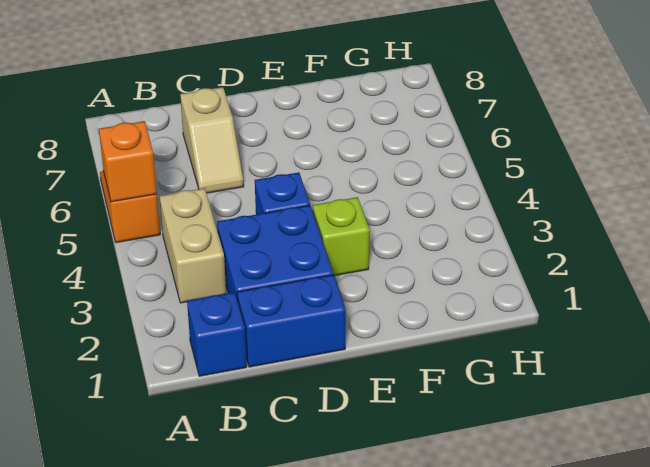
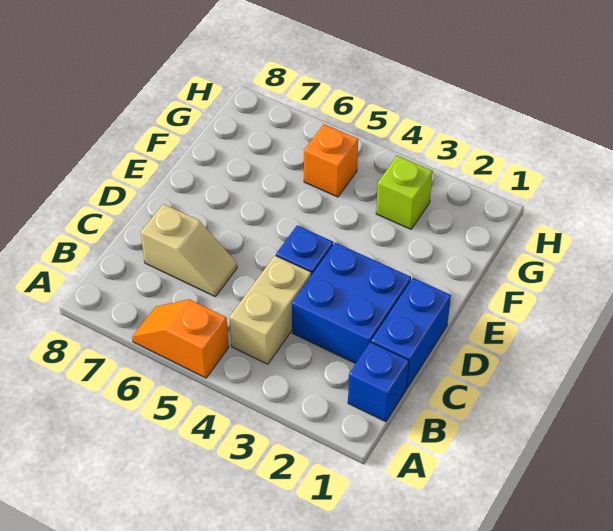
orange 1x1 brick [99,121,157,202] -> orange 1x1 brick moved to [304,124,358,197]
tan 1x2 brick [160,188,226,303] -> tan 1x2 brick turned to [230,256,311,364]
lime 1x1 brick [313,197,370,276] -> lime 1x1 brick moved to [376,156,433,229]

